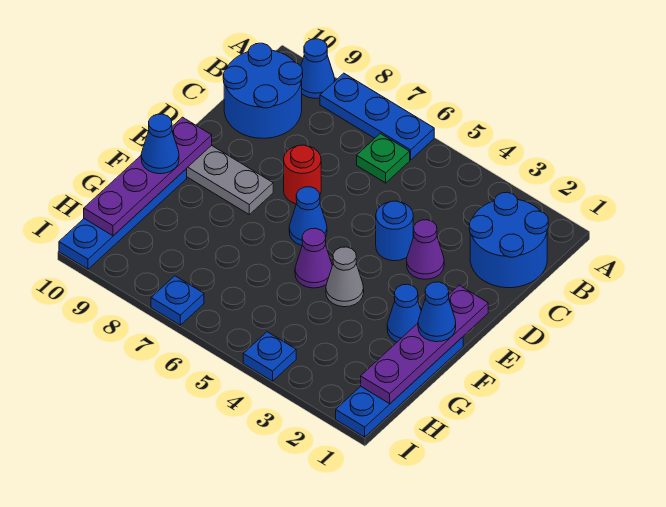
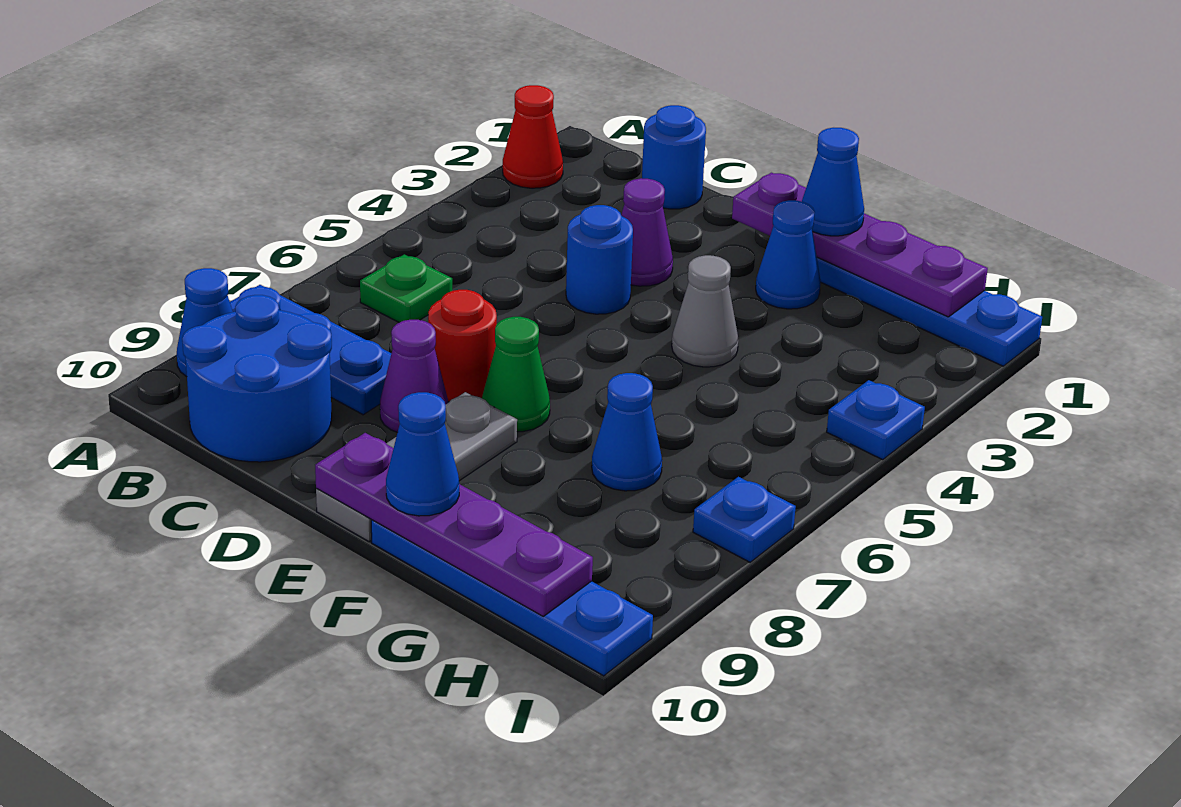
none -> red 1x1 cone [503,85,563,188]
blue 1x3 plate [320,73,434,160] -> blue 1x3 plate turned to [230,285,391,415]
blue 2x2 round brick [469,192,548,288] -> blue 1x1 round brick [642,105,706,209]
blue 1x1 cone [289,187,327,246] -> blue 1x1 cone moved to [592,373,662,491]
none -> green 1x1 cone [482,317,550,432]
purple 1x1 cone [295,228,332,288] -> purple 1x1 cone moved to [380,320,448,432]

